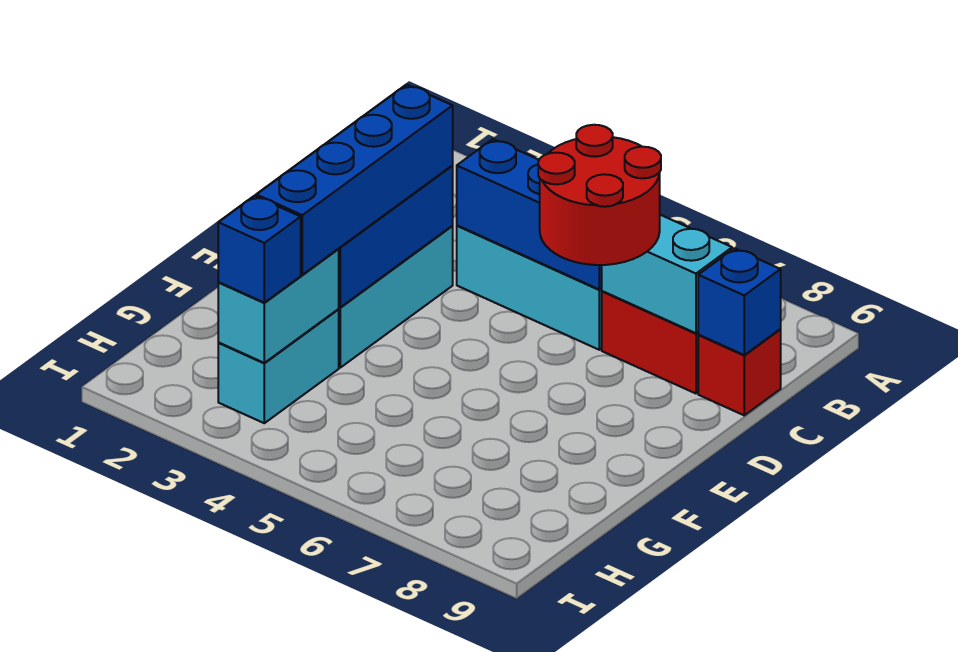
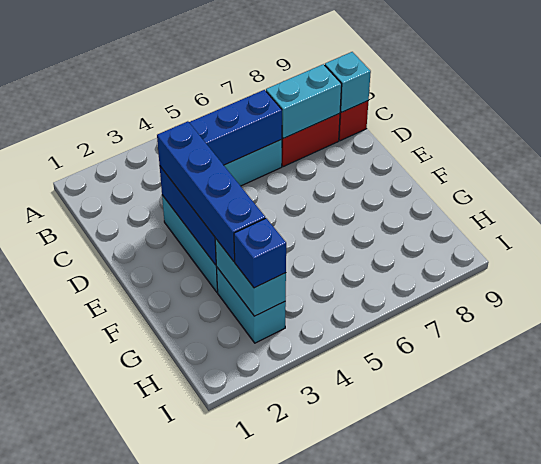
red 2x2 round brick [538,125,661,265] -> none
blue 1x1 brick [698,248,781,355] -> cyan 1x1 brick [325,52,371,112]

